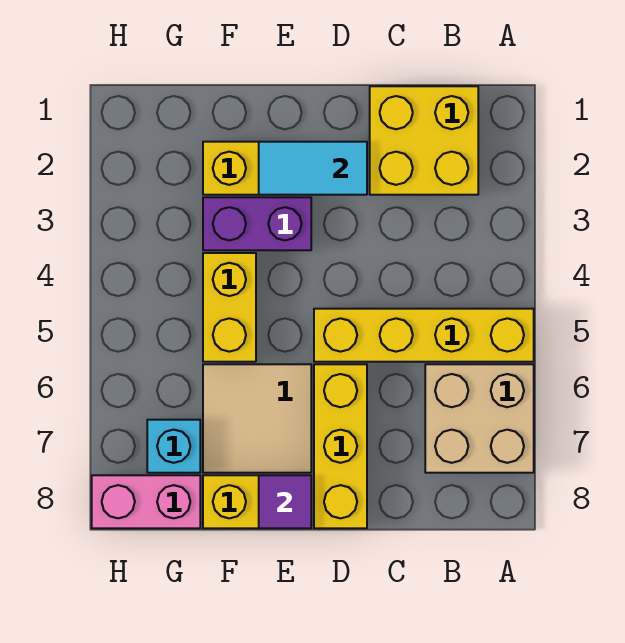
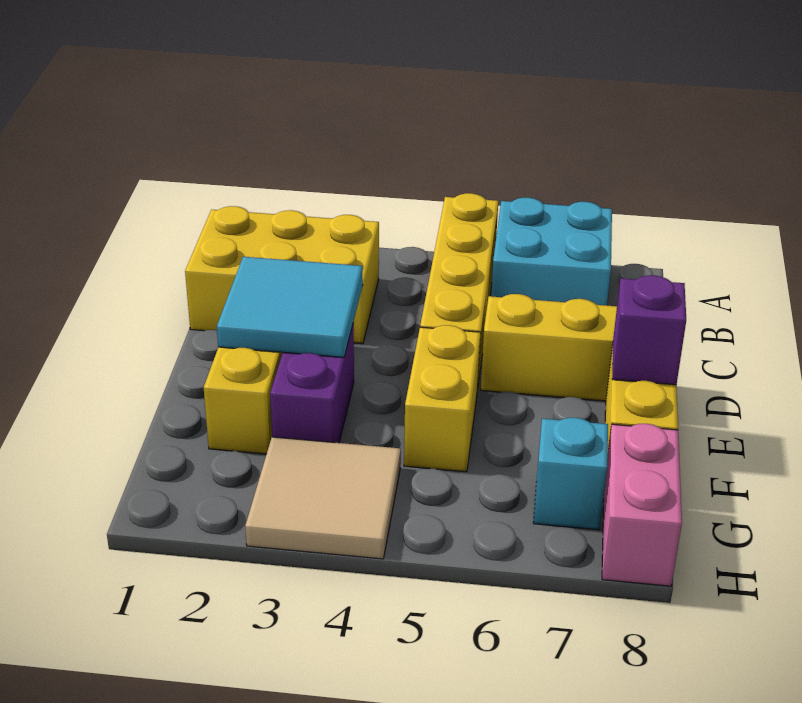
tan 2x2 brick [425,364,534,473] -> cyan 2x2 brick [491,197,612,305]
yellow 2x2 brick [370,86,478,195] -> yellow 2x3 brick [185,206,379,344]
cyan 1x2 tile [259,142,367,195] -> cyan 2x2 tile [217,257,363,357]
tan 2x2 tile [203,364,311,473] -> tan 2x2 tile moved to [245,437,401,559]
purple 1x1 tile [259,475,311,528] -> purple 1x1 brick [612,275,686,385]
yellow 1x2 brick [203,253,256,362] -> yellow 1x2 brick turned to [404,325,481,472]

